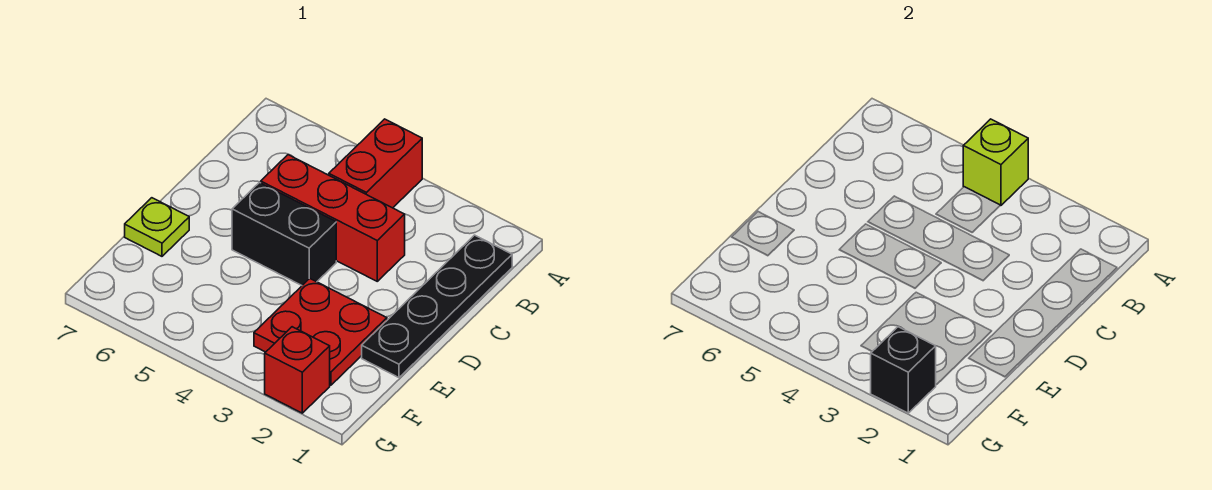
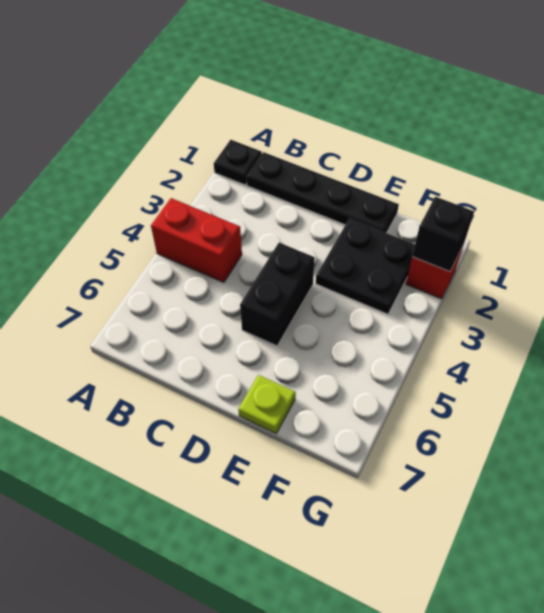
none -> black 1x1 plate [214,140,262,185]
lime 1x1 brick [963,119,1028,205] -> none
red 1x3 brick [261,155,405,281] -> none
red 2x2 plate [254,279,387,385] -> black 2x2 plate [316,219,415,314]

